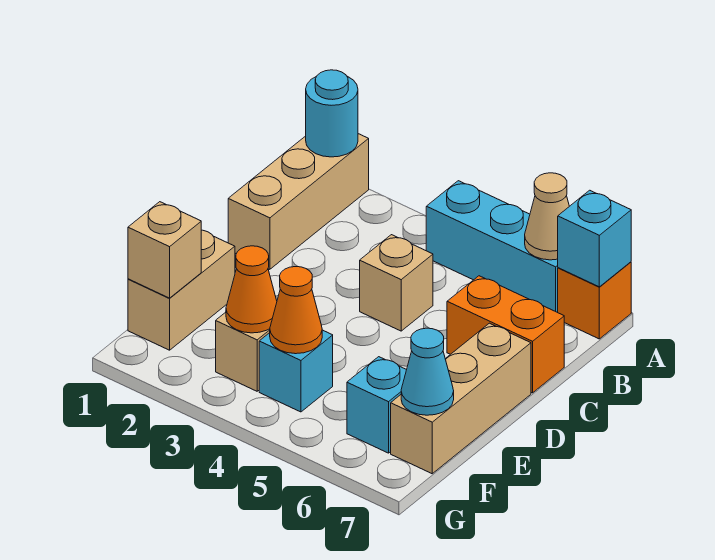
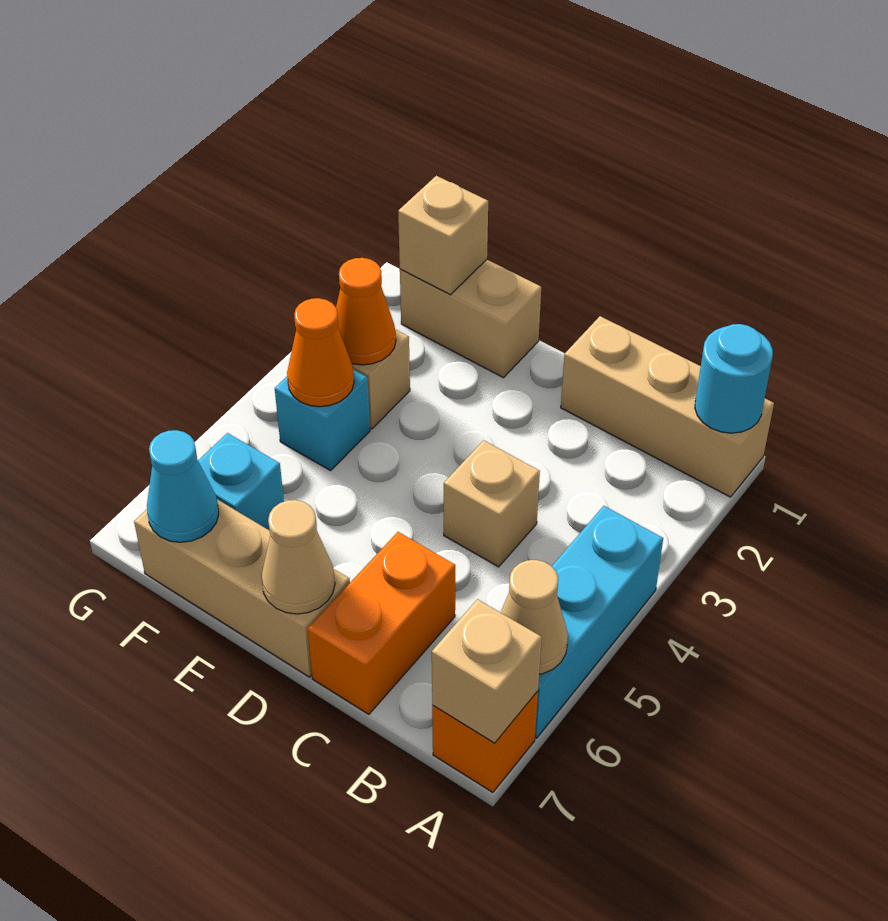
cyan 1x1 brick [558,190,631,287] -> tan 1x1 brick [432,599,542,743]
none -> tan 1x1 cone [262,500,335,614]

